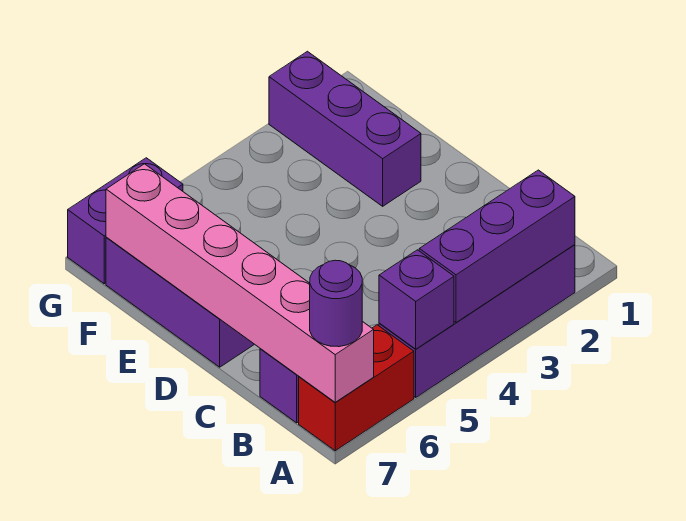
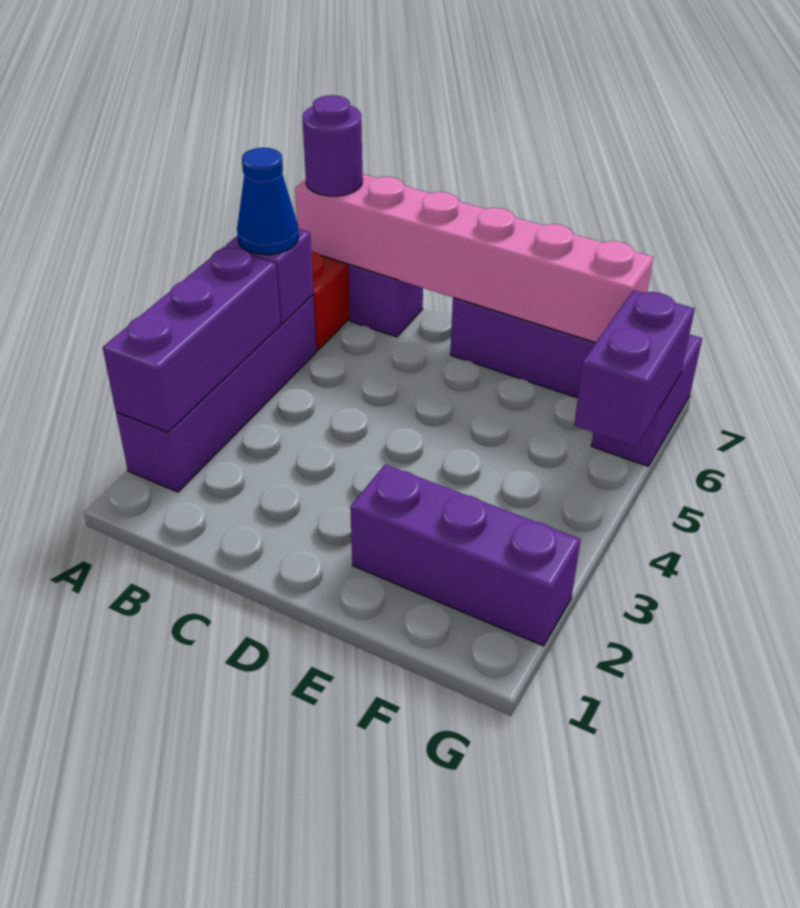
none -> blue 1x1 cone [237,148,299,255]
none -> purple 1x2 brick [574,290,695,447]

